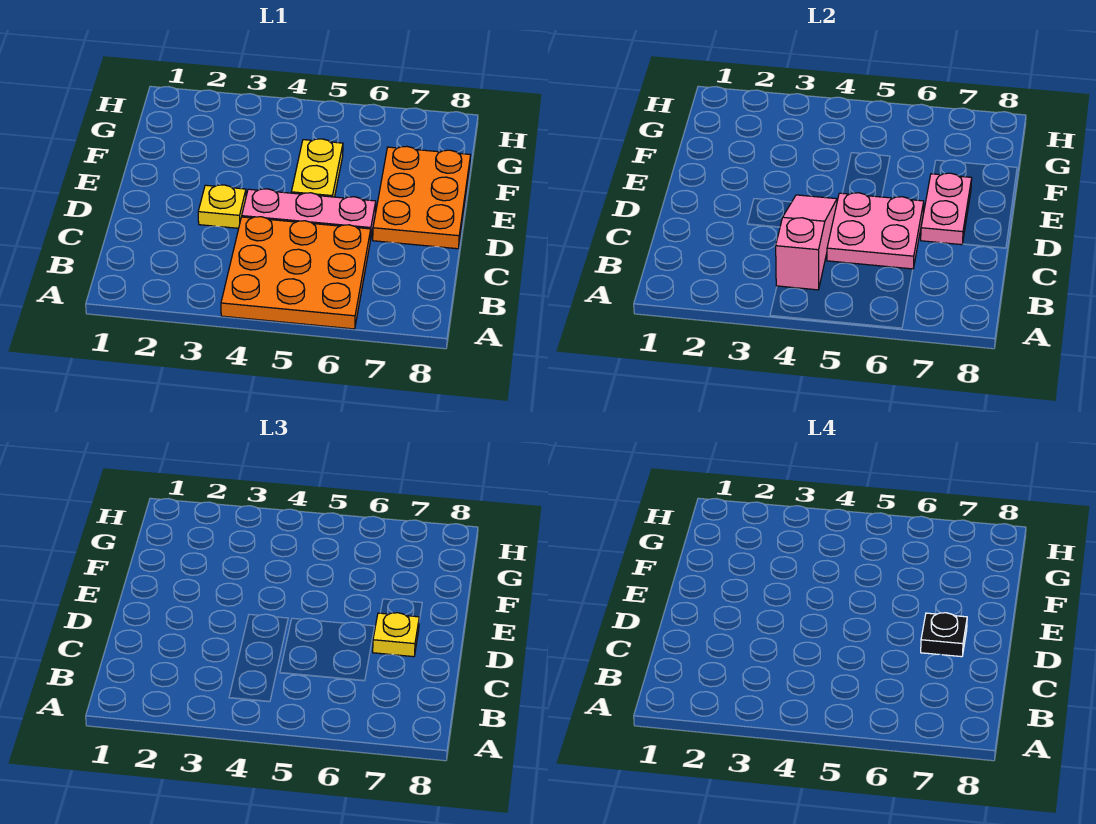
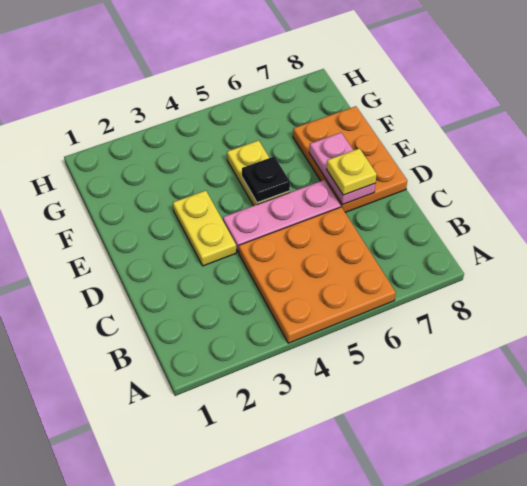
pink 1x3 slope [776,195,837,290] -> none
pink 2x2 plate [827,193,924,269] -> none
yellow 1x1 plate [198,185,246,228] -> yellow 1x2 plate [173,191,236,266]
black 1x1 plate [921,613,967,657] -> black 1x1 plate moved to [242,156,290,203]

